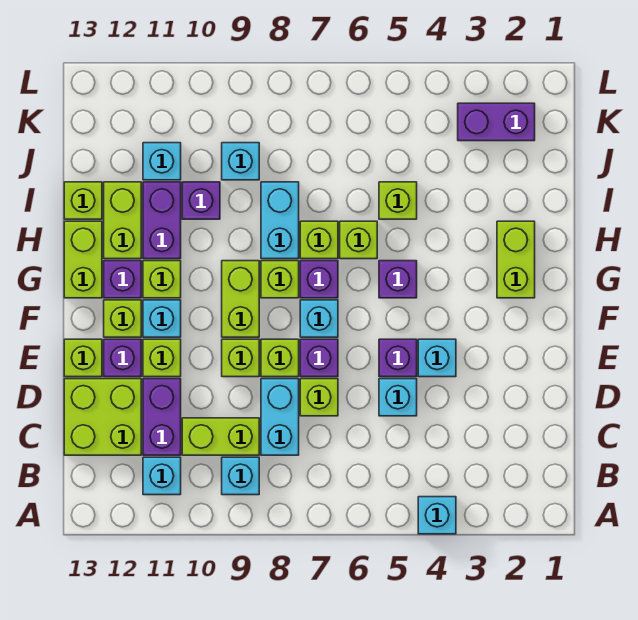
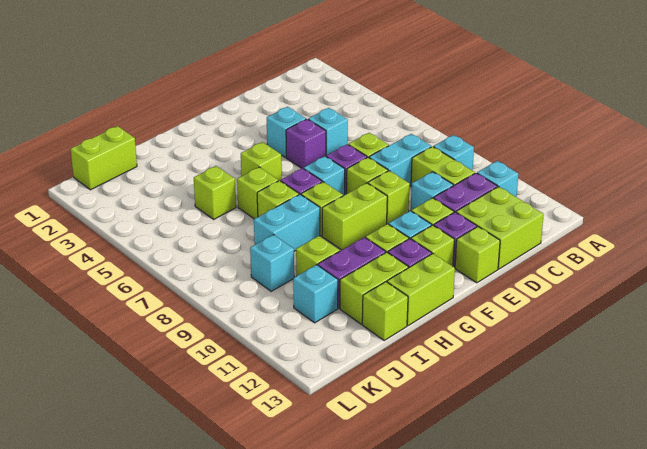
cyan 1x1 brick [418,497,456,534] -> cyan 1x1 brick moved to [411,172,453,210]
lime 1x2 brick [497,221,535,298] -> lime 1x2 brick moved to [71,126,137,190]
purple 1x1 brick [379,261,417,298] -> lime 1x1 brick [241,142,282,181]
purple 1x1 brick [182,182,220,219] -> lime 1x1 brick [296,236,340,276]
purple 1x2 brick [458,103,535,141] -> none

